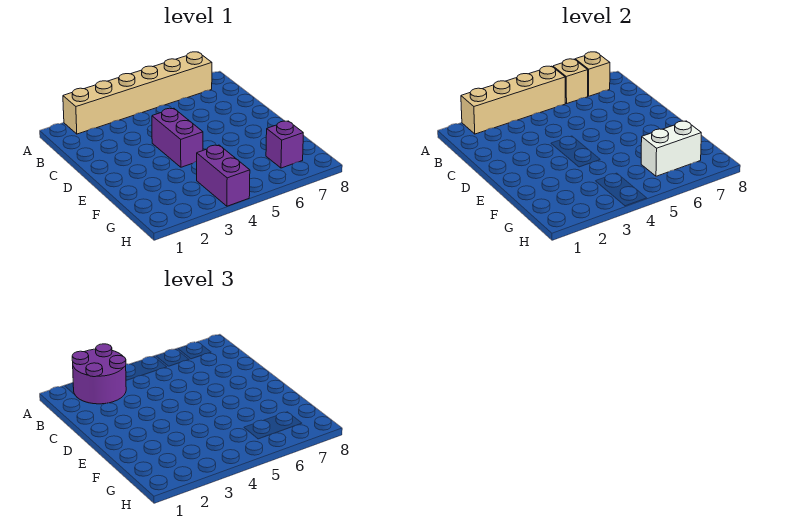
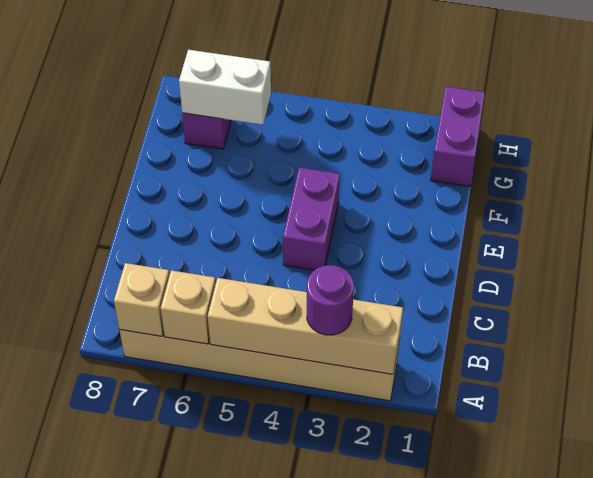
purple 2x2 round brick [72,344,126,404] -> purple 1x1 round brick [307,265,354,335]
purple 1x2 brick [197,145,250,206] -> purple 1x2 brick moved to [431,86,485,186]

